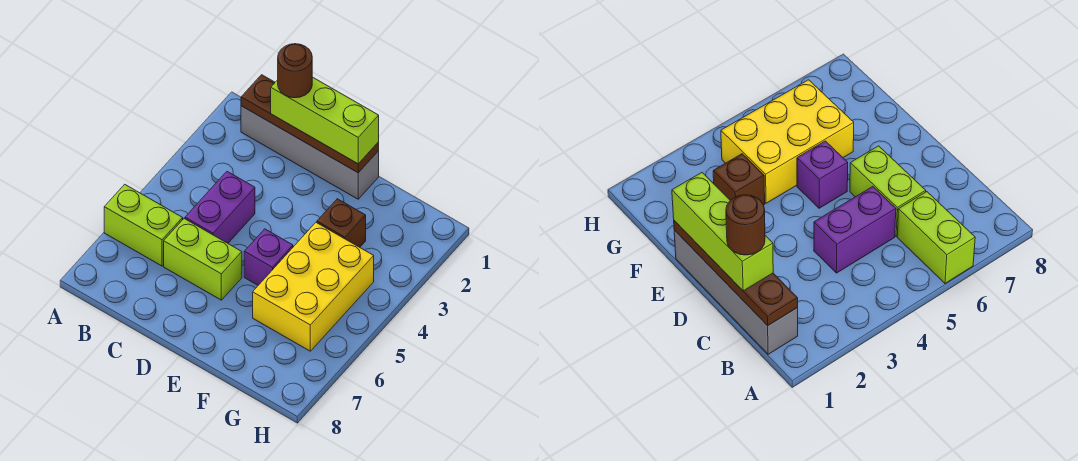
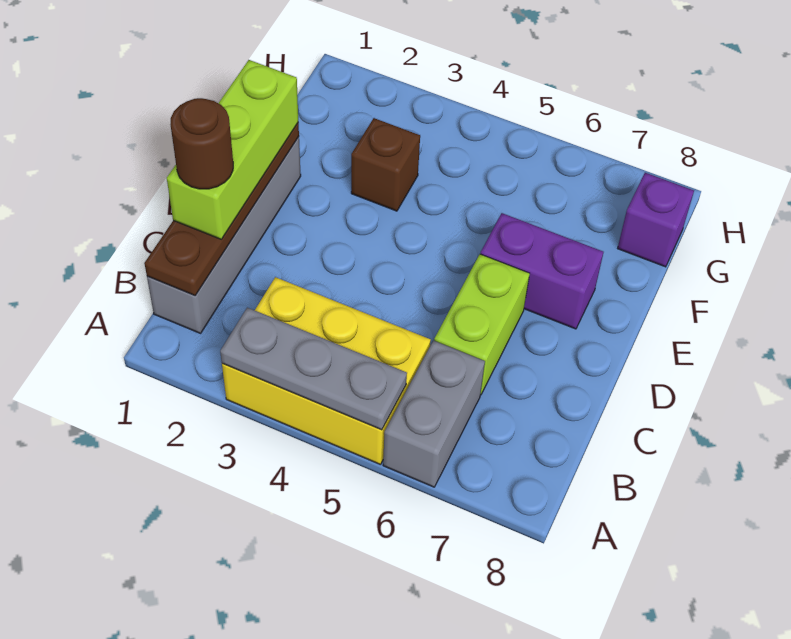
none -> grey 1x3 plate [220,308,407,430]
lime 1x2 brick [104,184,183,266] -> grey 1x2 brick [383,341,485,487]
purple 1x2 brick [185,172,255,243] -> purple 1x2 brick moved to [481,213,603,329]
purple 1x1 brick [244,229,293,285] -> purple 1x1 brick moved to [618,173,694,267]
yellow 2x3 brick [253,223,374,351] -> yellow 2x3 brick moved to [222,277,431,465]

